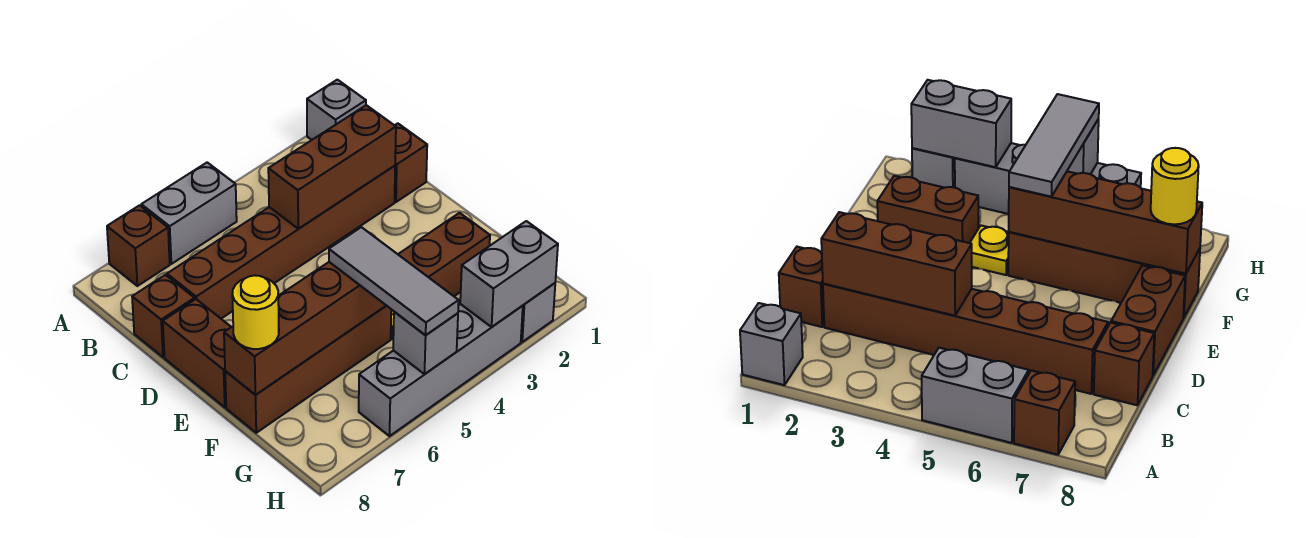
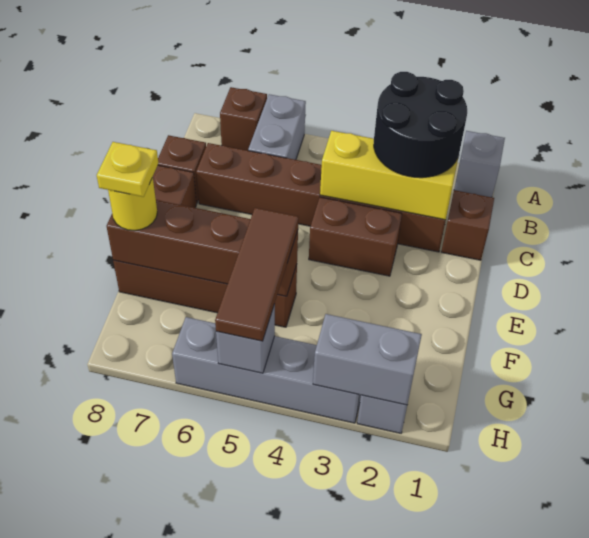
grey 1x2 brick [141,163,237,264] -> grey 1x2 brick turned to [248,94,306,160]
none -> black 2x2 round brick [374,72,467,178]
brown 1x3 brick [268,105,396,229] -> yellow 1x3 brick [320,131,459,220]
brown 1x2 brick [398,213,490,296] -> brown 1x2 brick moved to [309,197,402,276]
yellow 1x1 plate [970,226,1009,275] -> yellow 1x1 plate moved to [97,142,158,197]
grey 1x3 tile [329,227,459,335] -> brown 1x3 tile [215,208,299,341]

